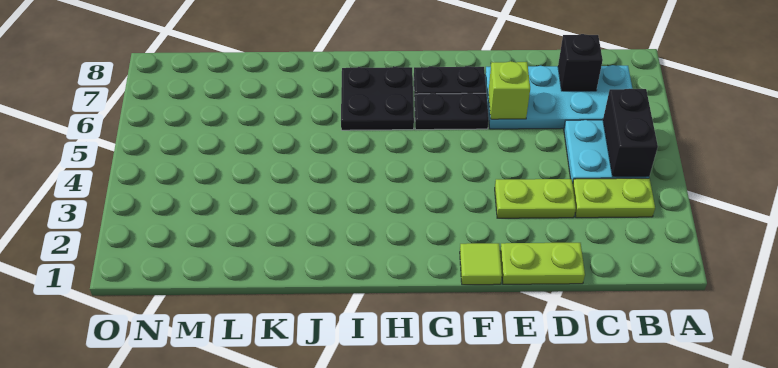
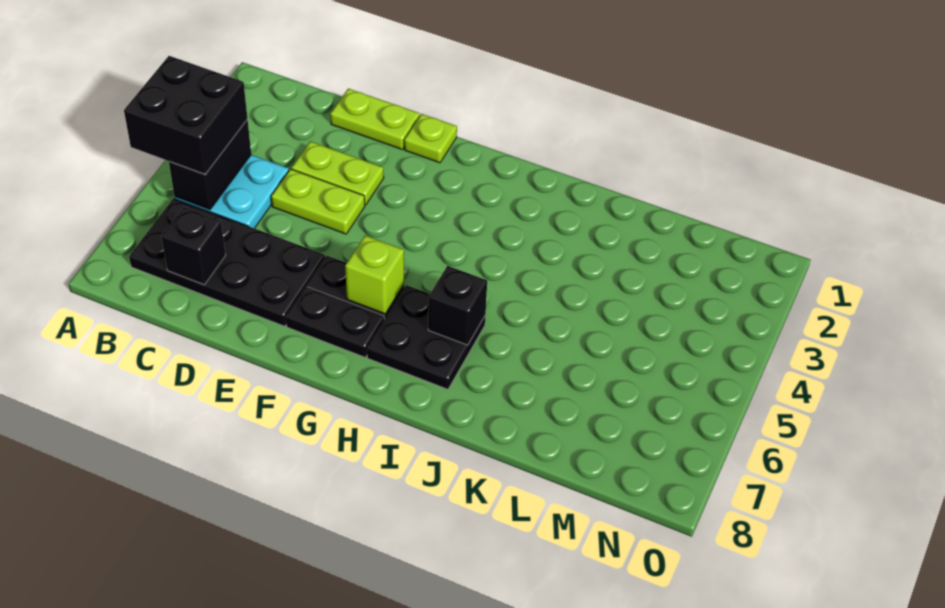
none -> black 2x2 brick [124,56,248,174]
lime 1x2 plate [573,178,655,218] -> lime 1x2 plate moved to [271,169,365,234]
cyan 2x4 plate [485,65,632,129] -> black 2x4 plate [129,198,325,326]
lime 1x1 brick [488,61,530,119] -> lime 1x1 brick moved to [345,236,404,314]
lime 1x1 tile [460,243,502,285] -> lime 1x1 plate [404,114,457,163]
none -> black 1x1 brick [428,266,487,345]

